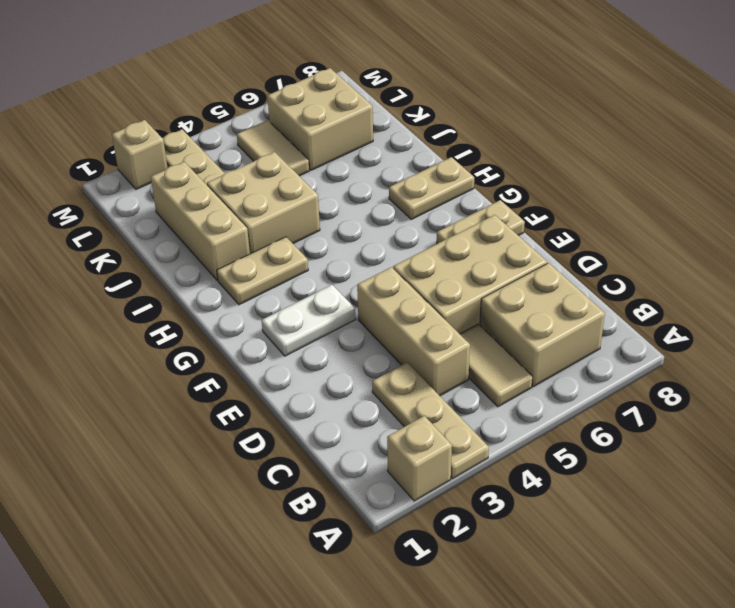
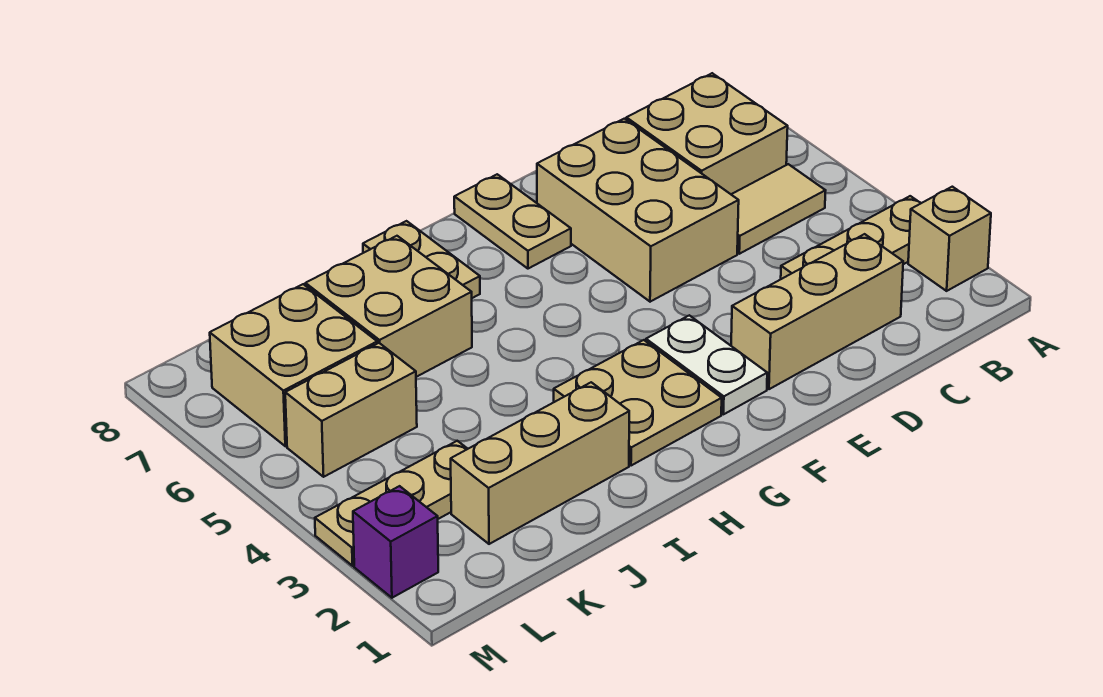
tan 1x3 brick [357,267,470,396] -> tan 1x3 brick moved to [731,234,903,389]
tan 1x2 plate [217,237,308,305] -> tan 2x2 plate [554,340,722,466]
tan 2x2 brick [207,152,320,254] -> tan 2x2 brick moved to [305,236,472,377]
tan 1x2 tile [237,120,309,176] -> tan 1x2 brick [285,343,417,477]
tan 1x1 brick [112,120,167,189] -> purple 1x1 brick [353,486,438,598]

